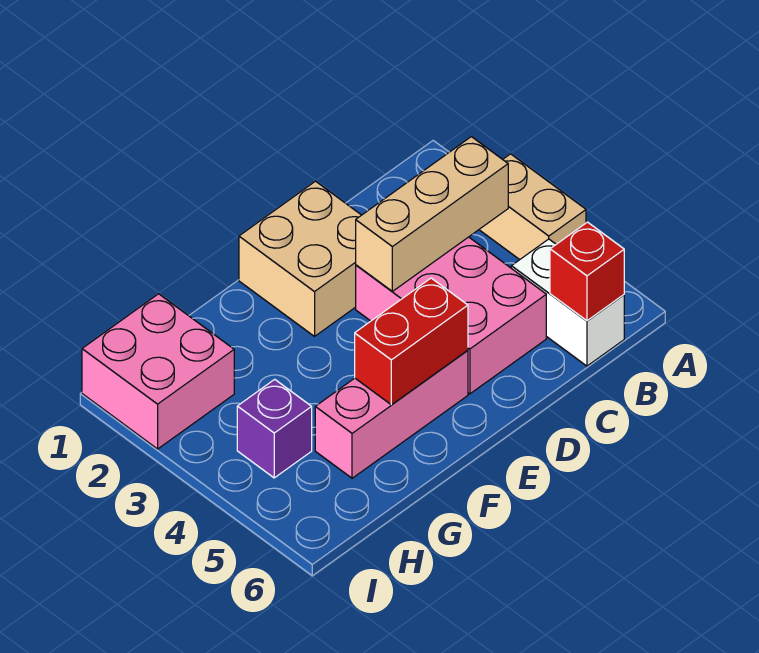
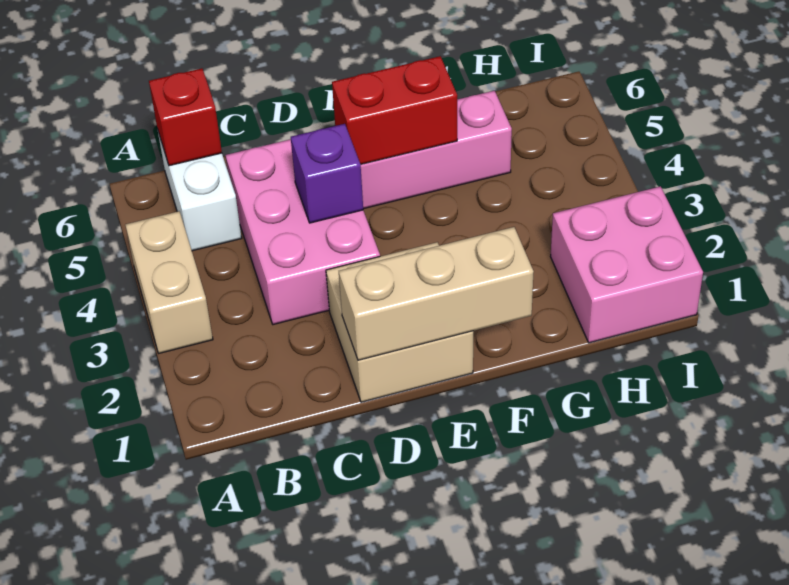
tan 1x3 brick [356,137,508,291] -> tan 1x3 brick moved to [339,227,534,360]
purple 1x1 brick [237,379,312,478] -> purple 1x1 brick moved to [291,124,363,223]

